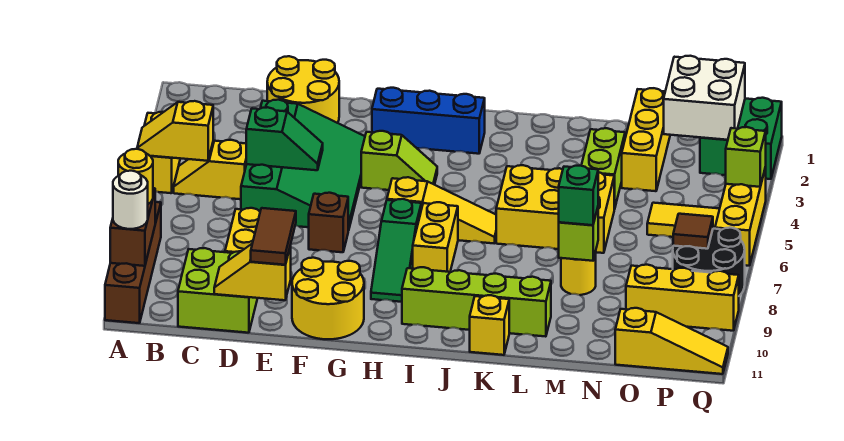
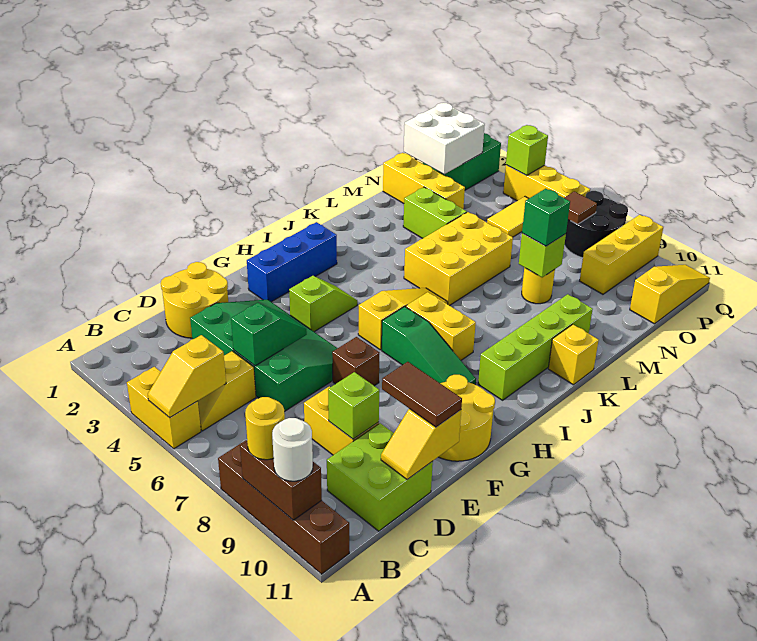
none -> lime 1x1 brick [328,372,379,439]

